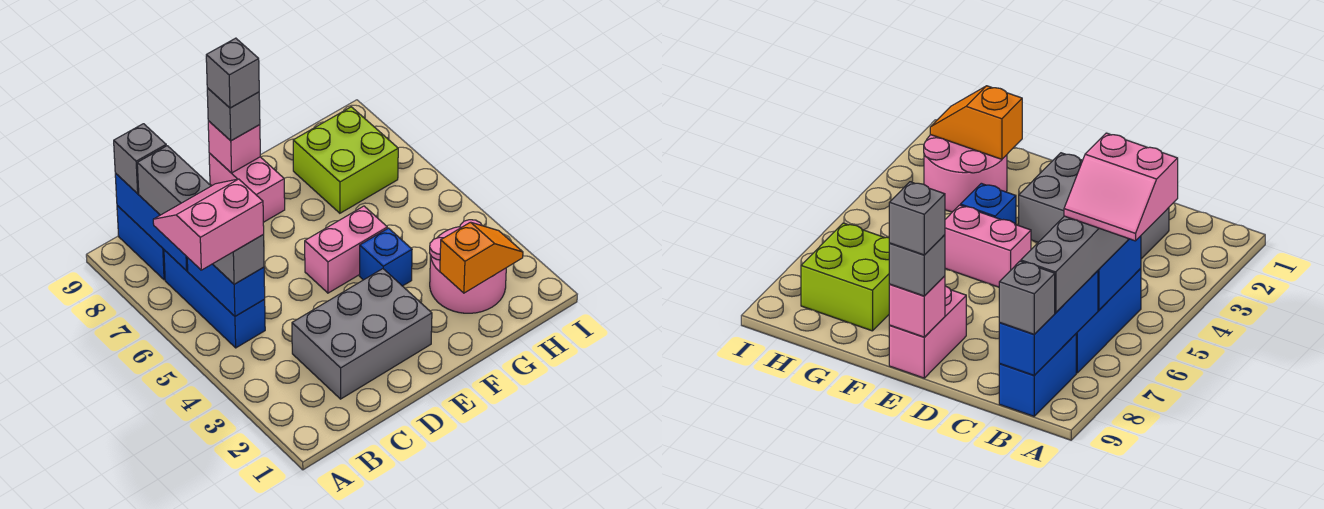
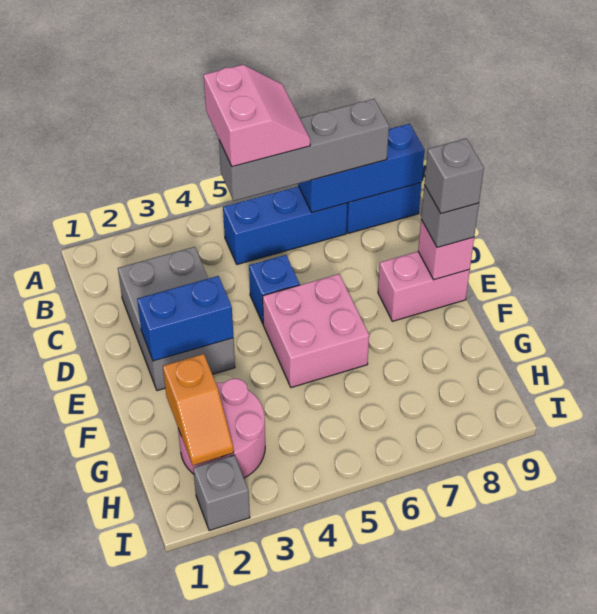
blue 1x2 brick [187,257,265,316] -> blue 1x2 brick moved to [137,276,233,361]
grey 1x1 brick [114,124,166,194] -> grey 1x1 brick moved to [193,455,250,531]
pink 1x2 brick [305,206,387,293] -> pink 2x2 brick [263,274,369,388]
blue 1x1 brick [360,228,412,286] -> blue 1x1 brick moved to [249,255,300,323]
lime 2x2 brick [293,107,398,213] -> none

